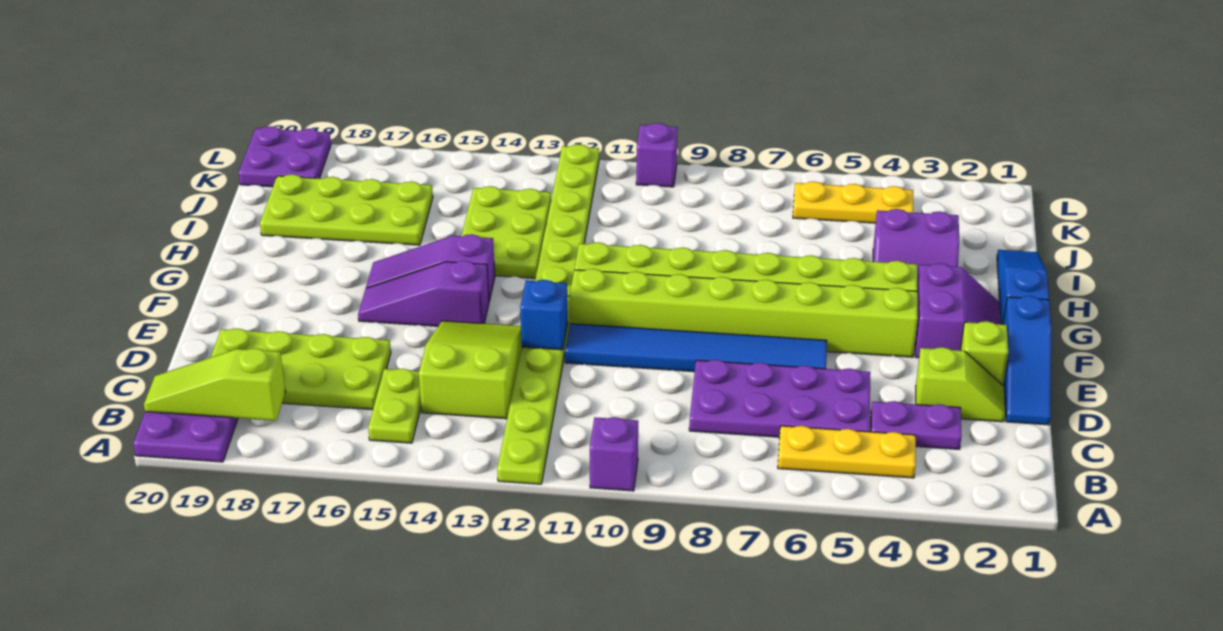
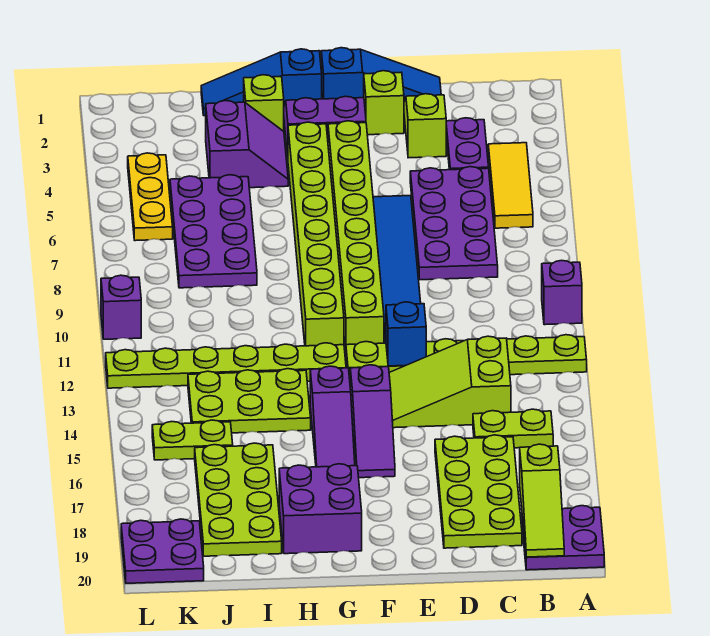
yellow 1x3 plate [778,426,916,478] -> yellow 1x3 tile [488,143,533,228]
none -> purple 2x2 brick [279,464,362,554]
none -> lime 1x1 brick [244,75,284,131]
none -> purple 2x4 plate [170,175,257,288]
none -> lime 1x2 plate [152,420,233,460]

